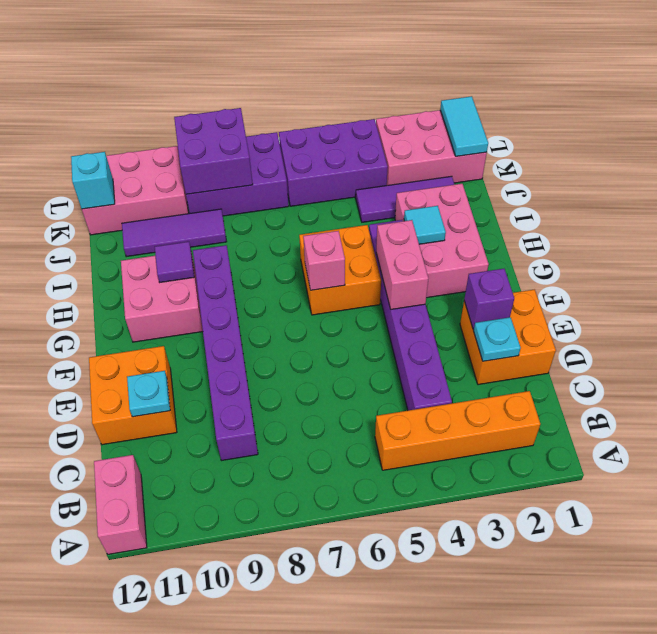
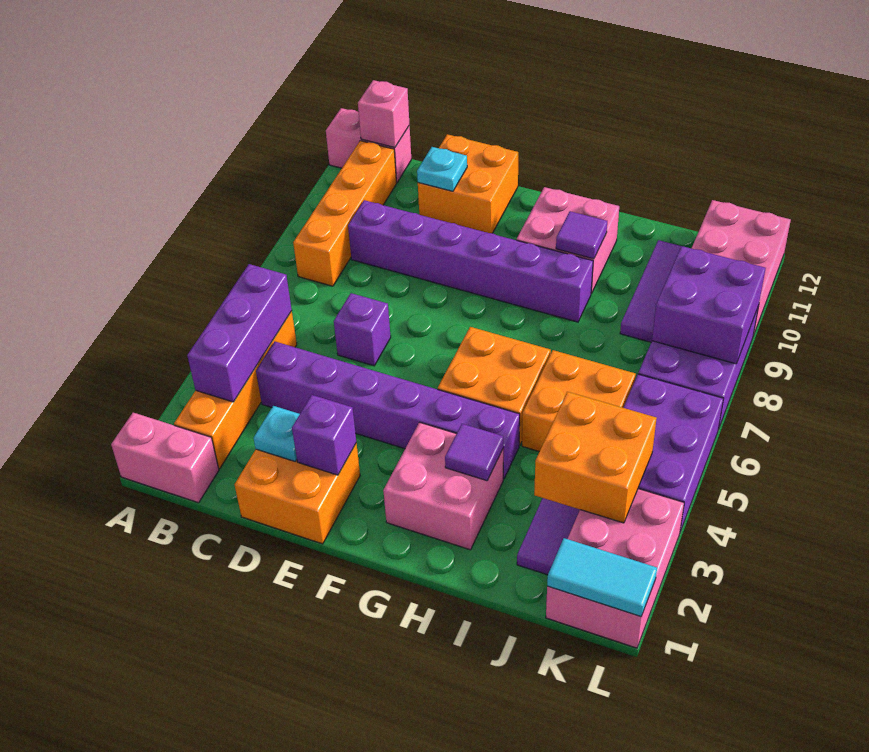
none -> purple 1x3 brick [187,264,292,402]
none -> orange 1x4 brick [293,141,397,286]
none -> purple 1x1 brick [334,293,391,366]
pink 1x2 brick [376,220,428,309] -> pink 1x2 brick moved to [111,413,219,503]
pink 2x3 brick [395,184,489,298] -> pink 2x2 brick [383,422,503,550]
pink 1x1 brick [303,231,345,290] -> pink 1x1 brick moved to [358,80,410,147]
cyan 1x1 tile [404,206,446,244] -> purple 1x1 tile [445,424,503,481]
none -> orange 2x2 brick [522,350,636,452]
none -> orange 2x2 brick [534,392,657,523]
cyan 1x1 brick [71,152,115,209] -> none

